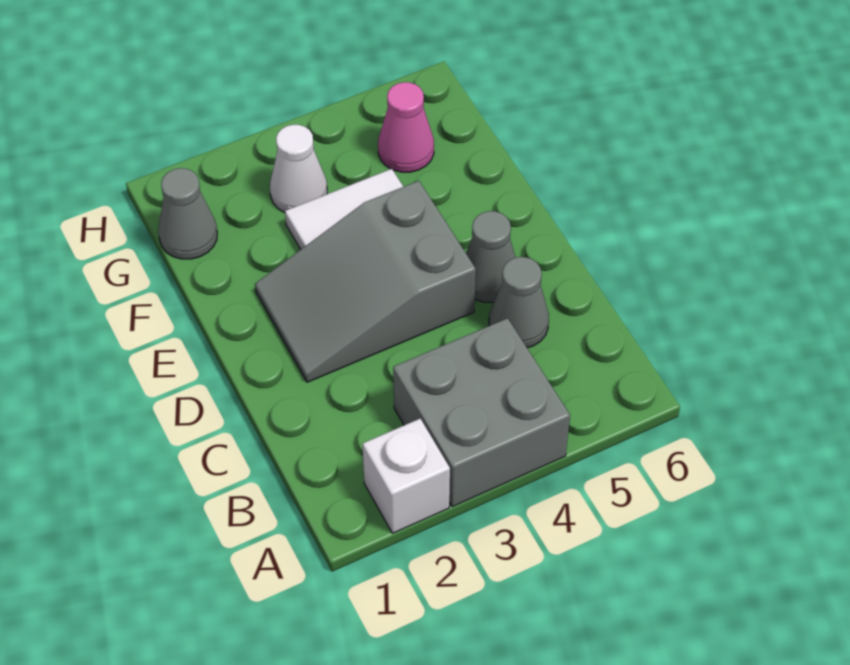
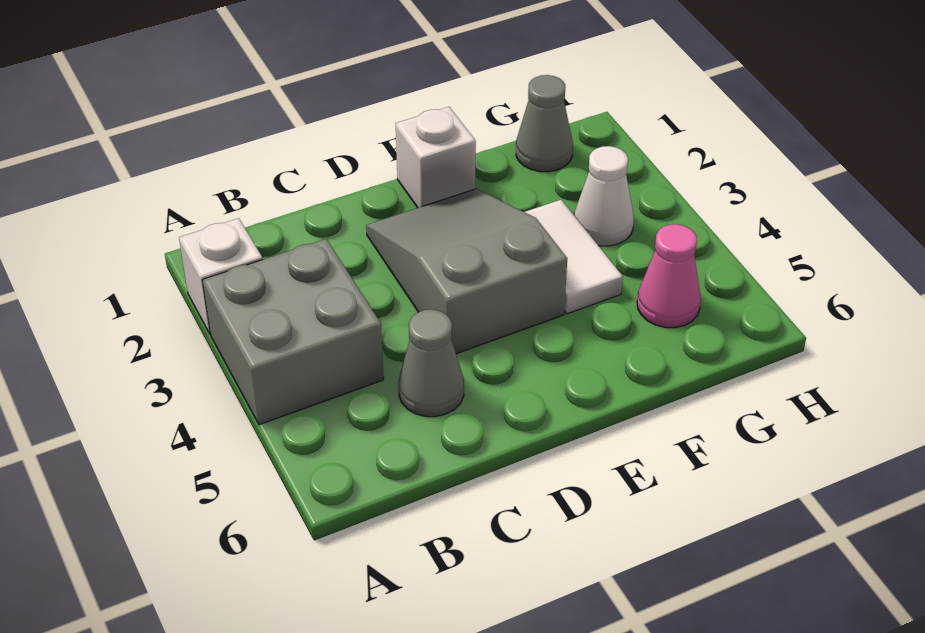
grey 1x1 cone [466,211,516,302] -> none
none -> white 1x1 brick [396,107,476,208]

